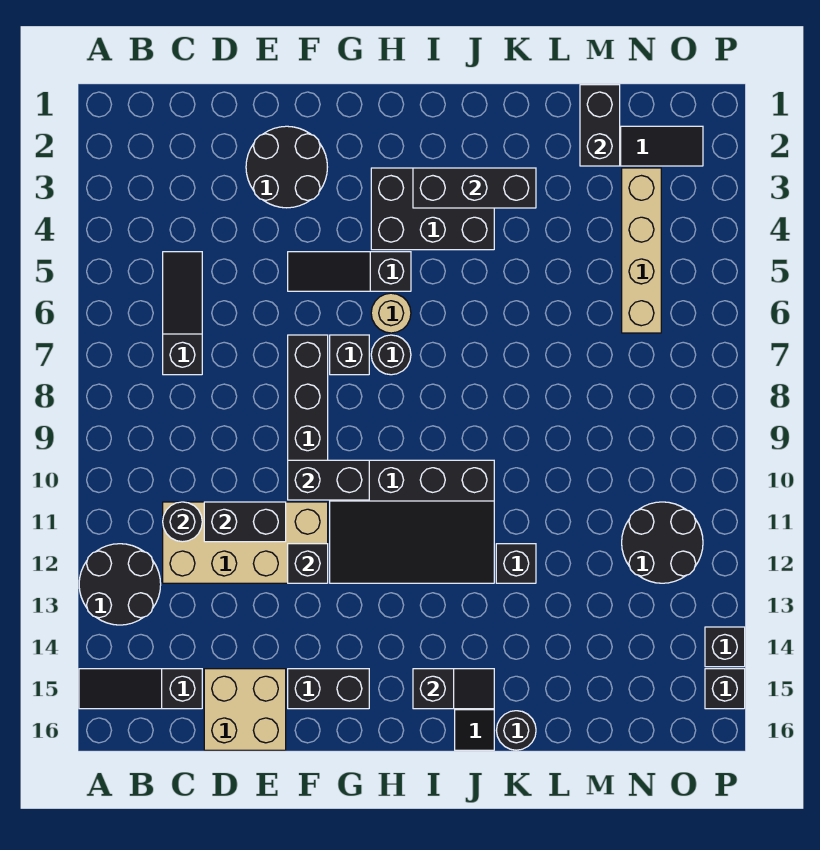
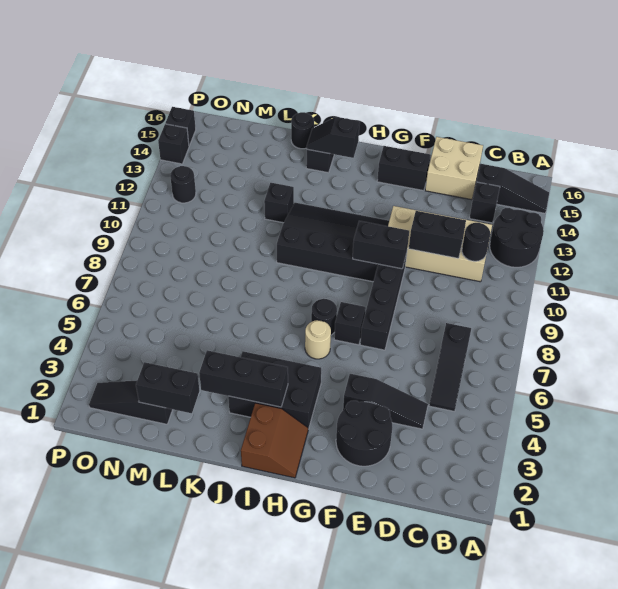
black 1x3 slope [288,252,411,291] -> black 1x3 slope moved to [343,374,428,429]
black 1x1 brick [288,544,328,583] -> black 1x1 brick moved to [470,182,500,223]
none -> brown 2x2 slope [241,403,308,478]
black 1x2 brick [580,85,620,166] -> black 1x2 brick turned to [136,362,199,413]
tan 1x4 brick [622,168,661,333] -> none
black 2x2 round brick [622,502,703,583] -> black 1x1 round brick [170,166,196,203]

